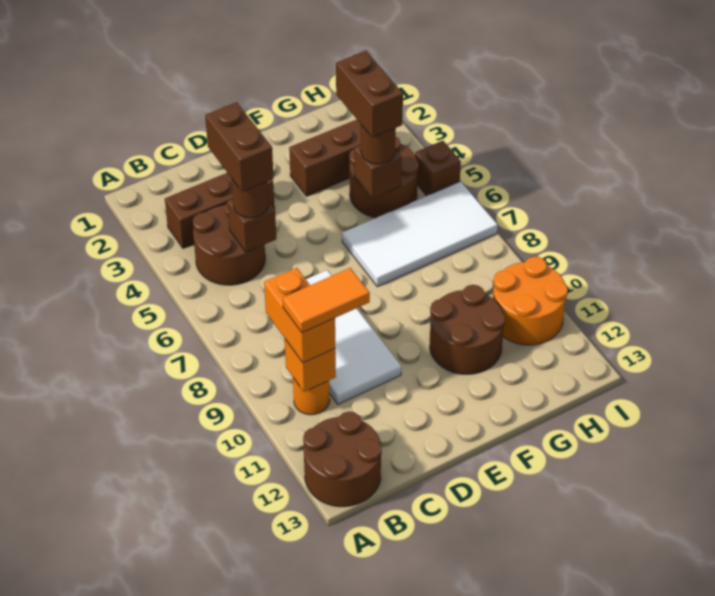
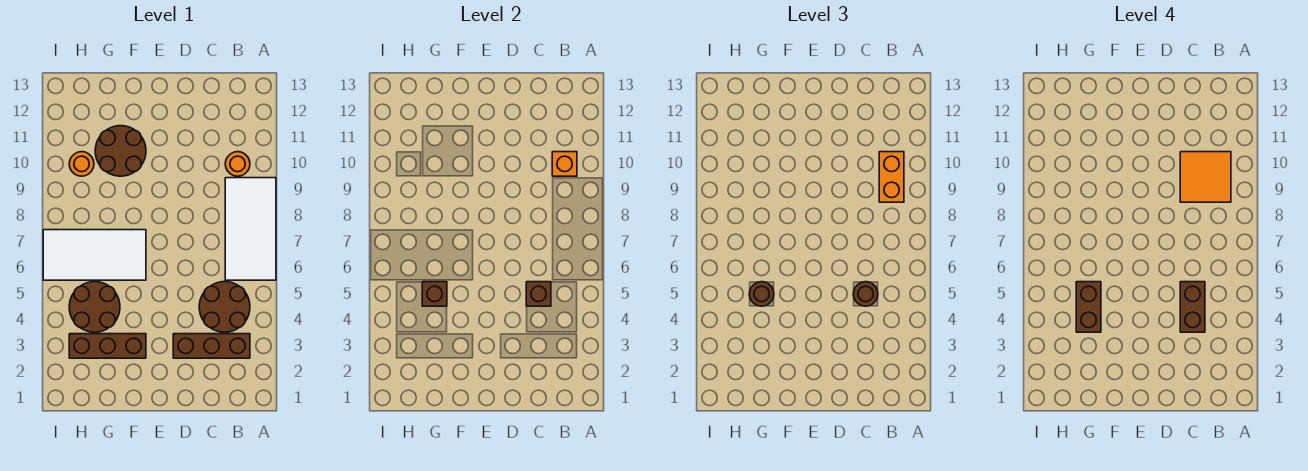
brown 2x2 round brick [303,411,382,507] -> none
orange 1x2 tile [283,268,370,333] -> orange 2x2 tile [1180,152,1231,202]
white 2x4 tile [306,270,401,404] -> white 2x4 tile moved to [225,178,276,280]
orange 2x2 round brick [493,257,568,345] -> orange 1x1 round brick [69,152,94,176]
brown 1x1 brick [415,141,461,196] -> none

